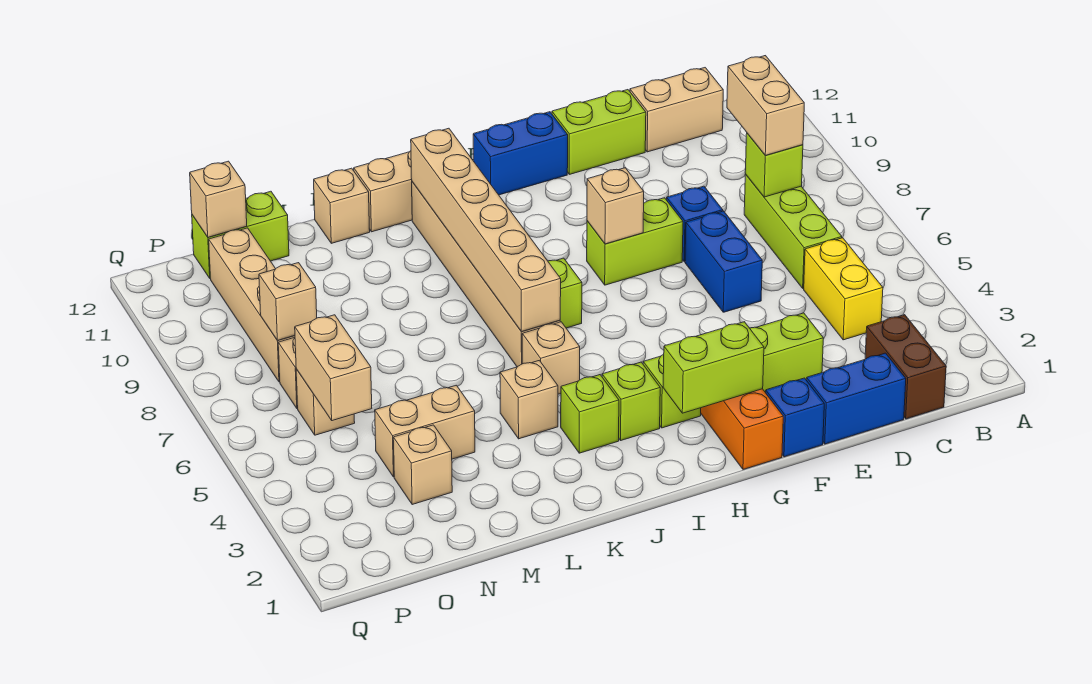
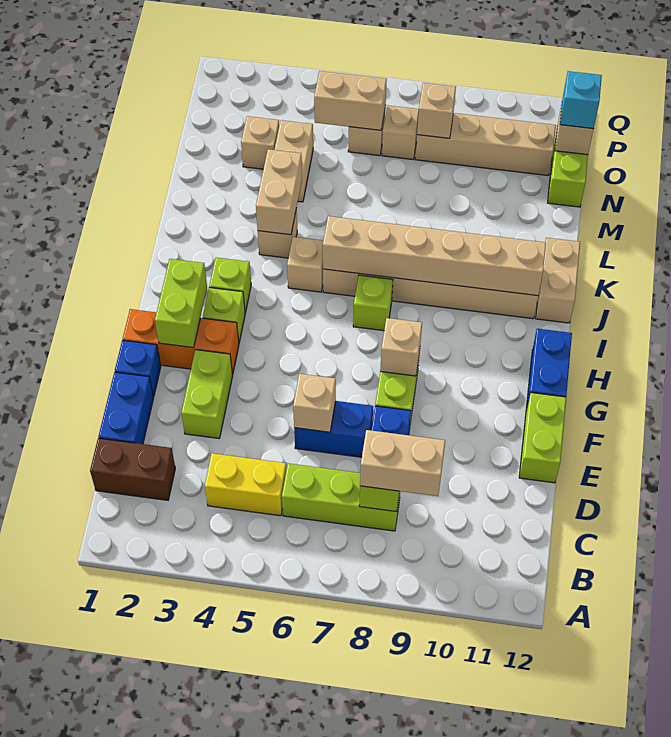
tan 1x2 brick [630,68,723,152] -> tan 1x2 brick moved to [256,149,302,235]
lime 1x1 brick [561,375,619,453] -> none
tan 1x1 brick [314,168,370,243] -> tan 1x1 brick moved to [293,374,336,432]
none -> cyan 1x1 brick [560,71,602,129]

